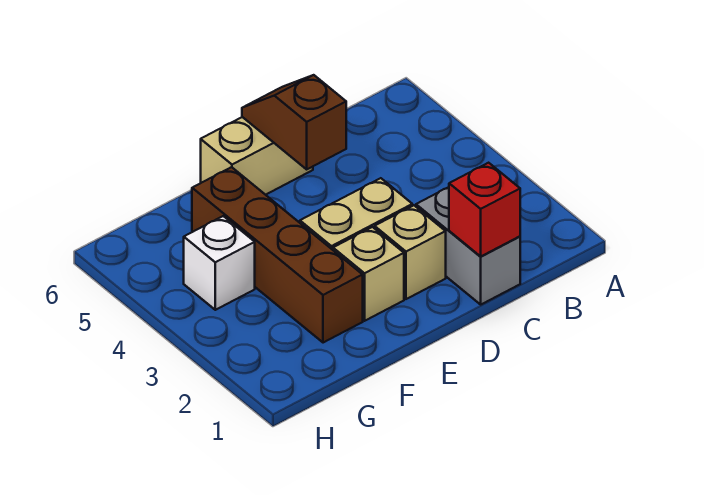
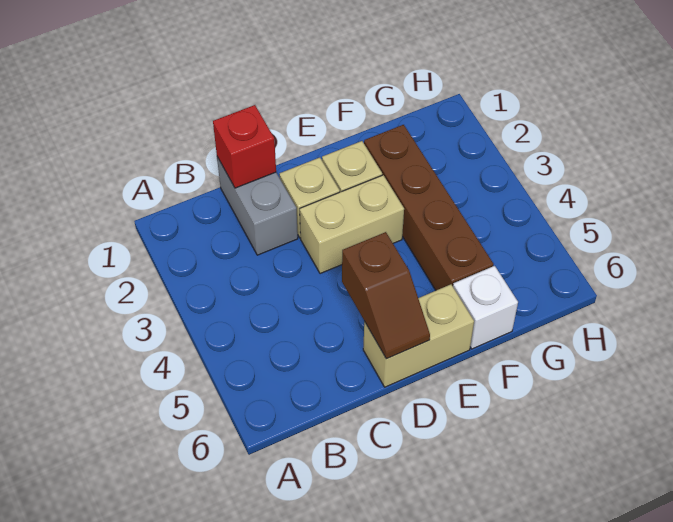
white 1x1 brick [184,216,255,310] -> white 1x1 brick moved to [453,266,518,349]

